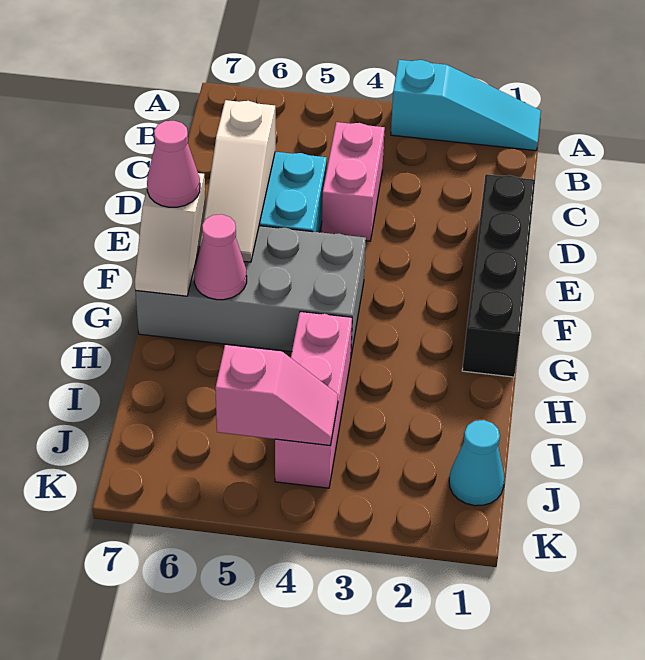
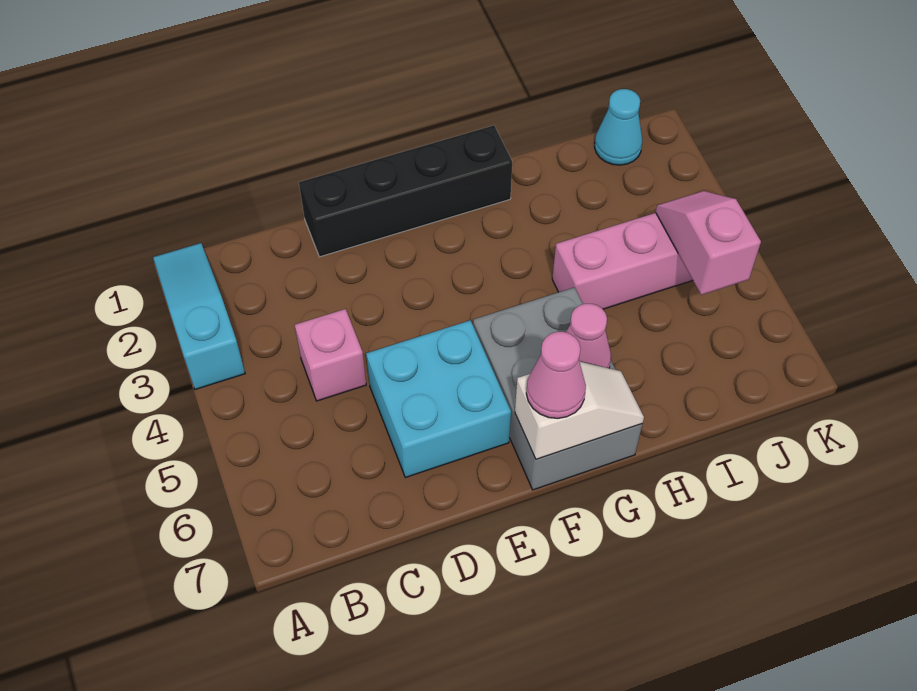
pink 1x2 brick [322,122,385,241] -> pink 1x1 brick [295,309,366,401]
white 1x3 slope [199,100,275,262] -> none
grey 2x4 brick [135,226,366,355] -> grey 2x3 brick [473,287,642,490]

